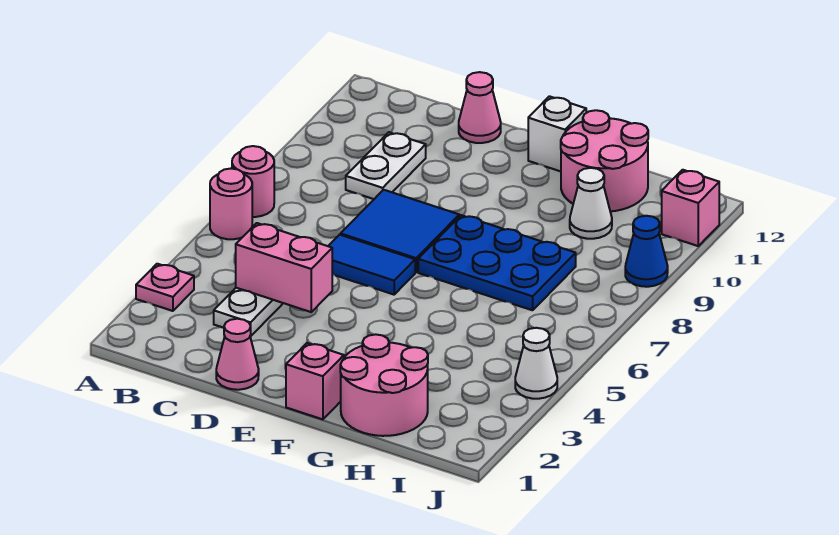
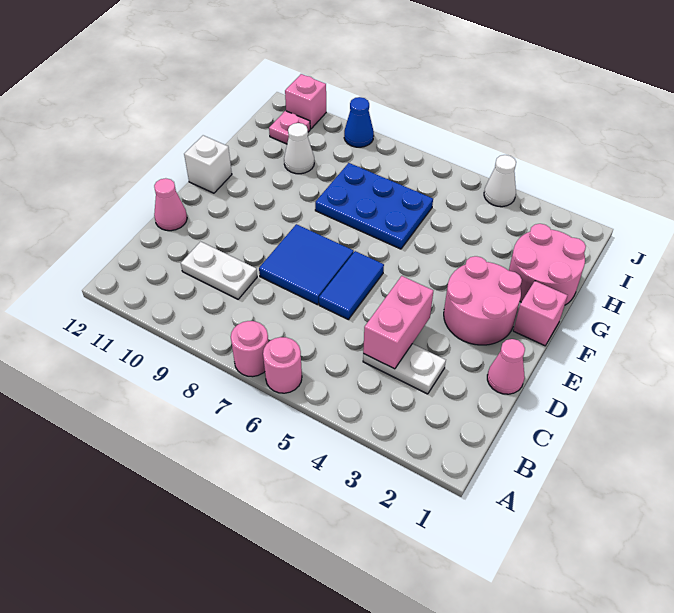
pink 1x1 plate [136,264,194,311] -> pink 1x1 plate moved to [269,111,310,144]
blue 2x3 plate [418,215,576,310] -> blue 2x3 plate turned to [315,163,433,249]
pink 2x2 round brick [561,110,648,211] -> pink 2x2 round brick moved to [444,256,522,345]

